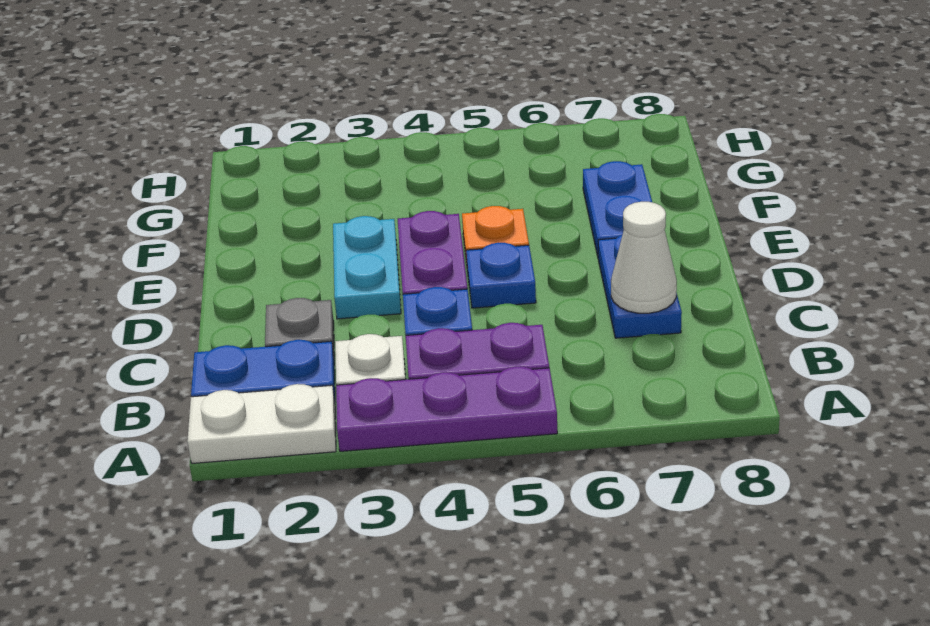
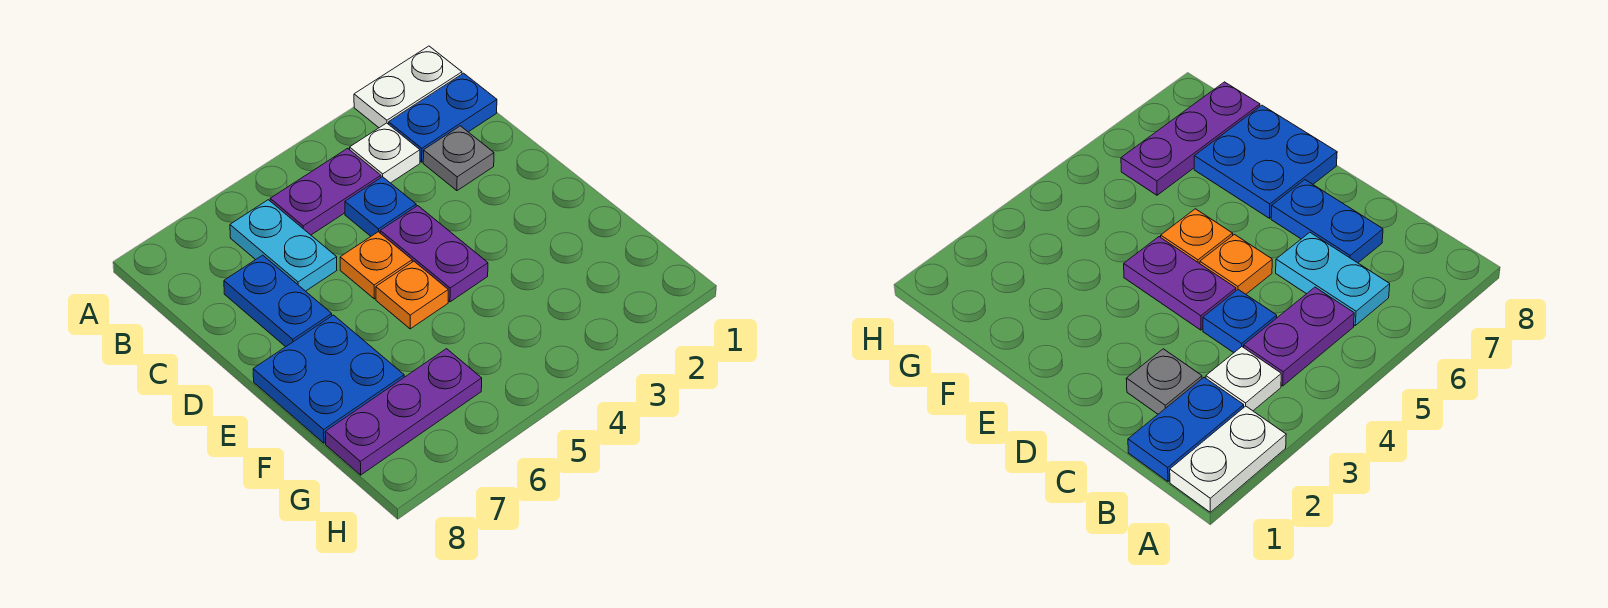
purple 1x3 plate [336,366,557,451] -> purple 1x3 plate moved to [325,349,482,475]
white 1x1 cone [611,202,677,313] -> none
cyan 1x2 plate [333,216,401,319] -> cyan 1x2 plate moved to [230,200,337,291]
blue 1x1 plate [466,243,536,308] -> orange 1x1 plate [340,232,412,299]
blue 1x2 plate [583,161,652,259] -> blue 2x2 plate [253,315,404,443]

